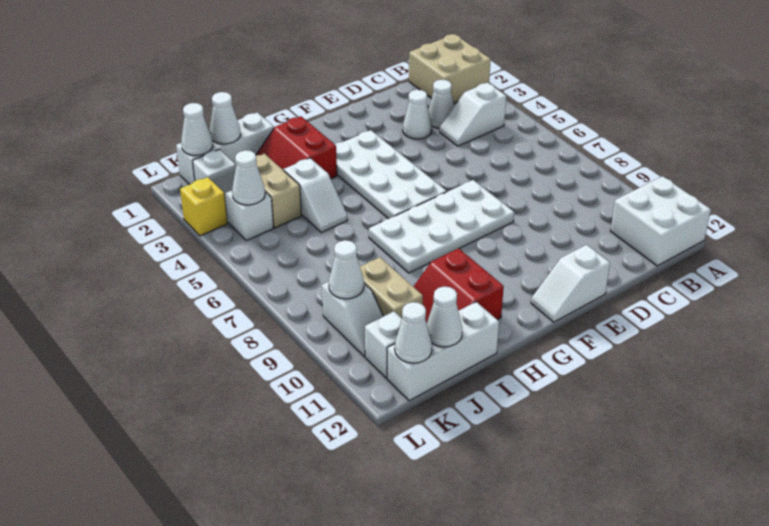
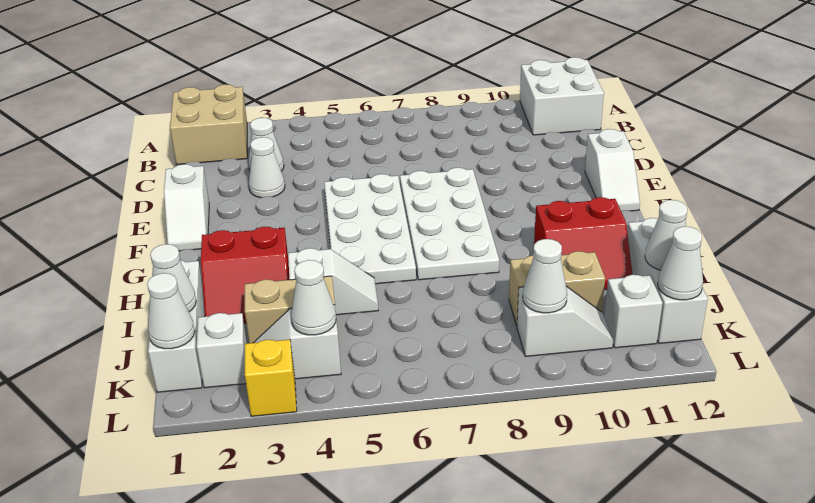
white 1x2 slope [440,83,506,146] -> white 1x2 slope moved to [164,164,209,251]
white 2x4 plate [335,130,447,219] -> white 2x4 plate turned to [324,174,416,284]

